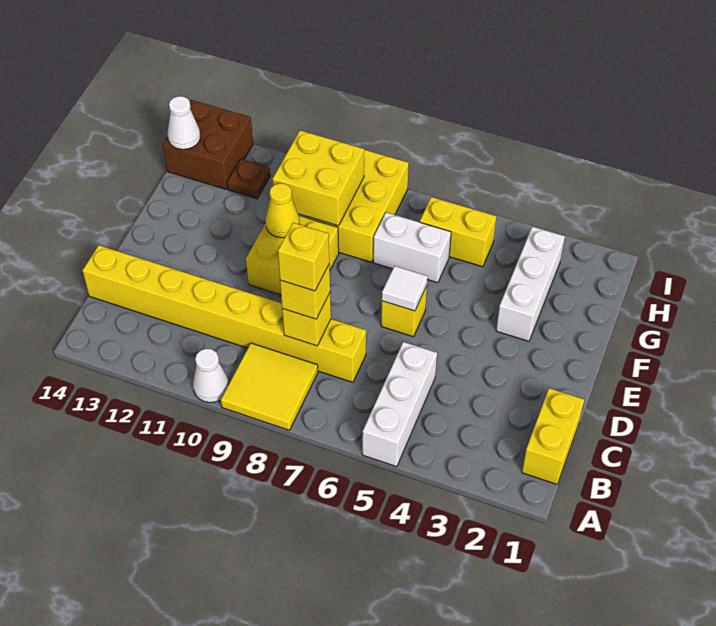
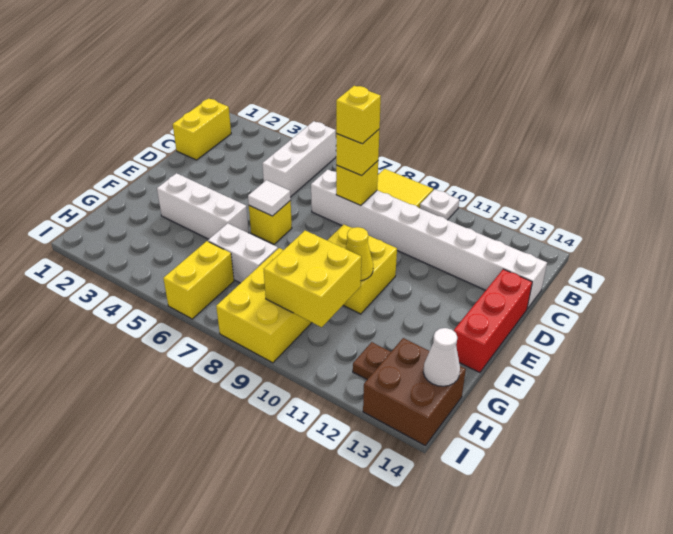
white 1x1 cone [193,349,229,403] -> white 1x1 plate [420,189,459,220]
yellow 1x8 brick [82,245,366,382] -> white 1x8 brick [311,170,547,309]
none -> red 1x3 brick [454,269,532,373]
white 1x3 brick [496,227,565,341] -> white 1x3 brick turned to [157,173,249,239]
yellow 1x2 brick [420,197,496,267] -> yellow 1x2 brick turned to [163,241,234,319]

